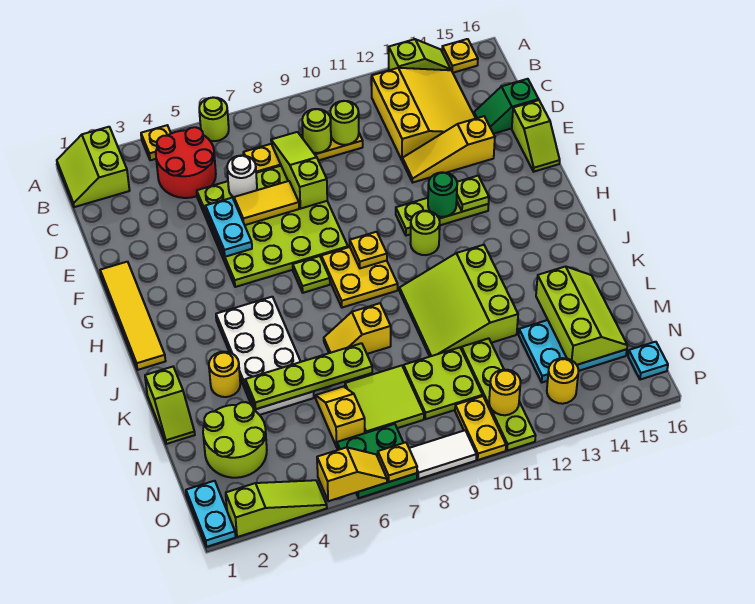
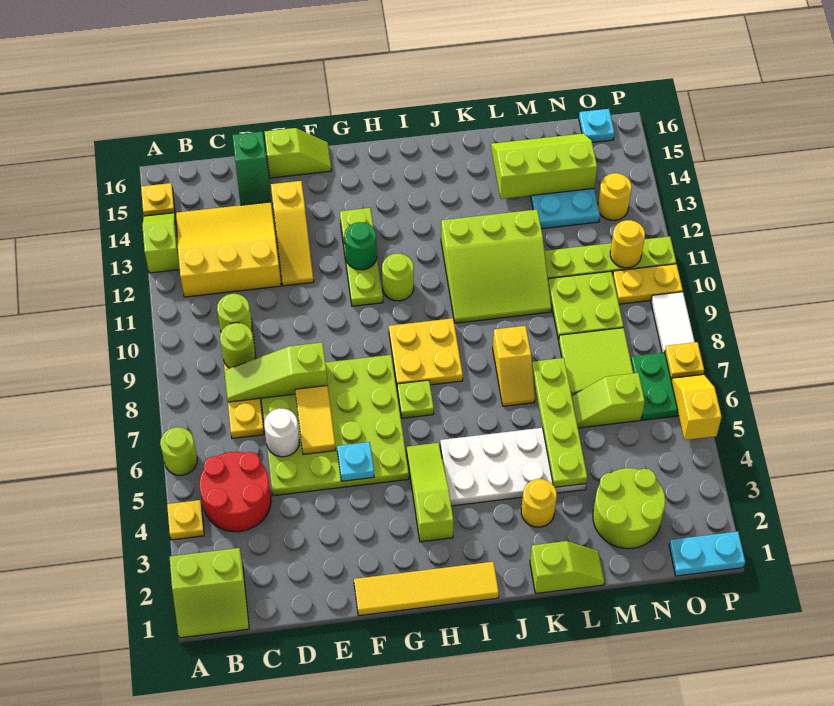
cyan 1x2 plate [206,198,252,257] -> cyan 1x1 plate [337,442,374,481]
yellow 1x1 plate [350,232,387,268] -> none
yellow 1x2 slope [316,387,365,447] -> lime 1x2 slope [572,373,645,428]
lime 1x3 slope [226,480,327,537] -> lime 1x3 slope moved to [406,443,454,542]

